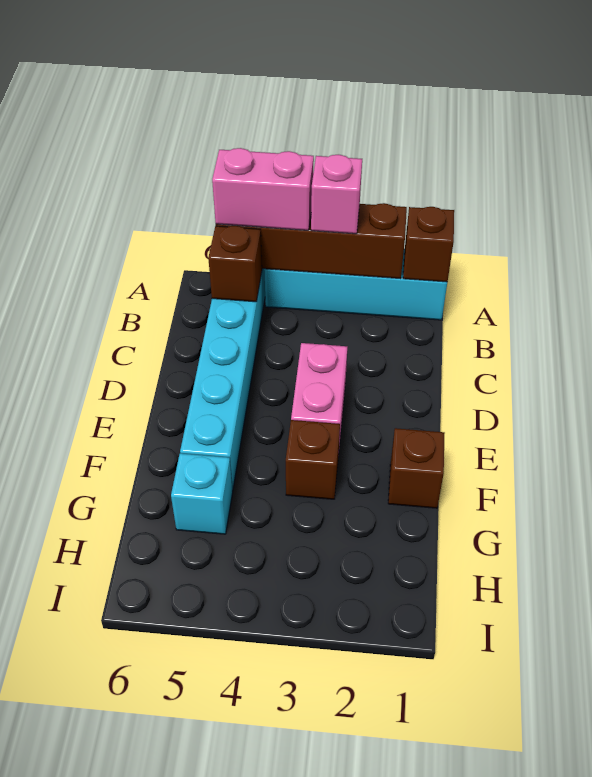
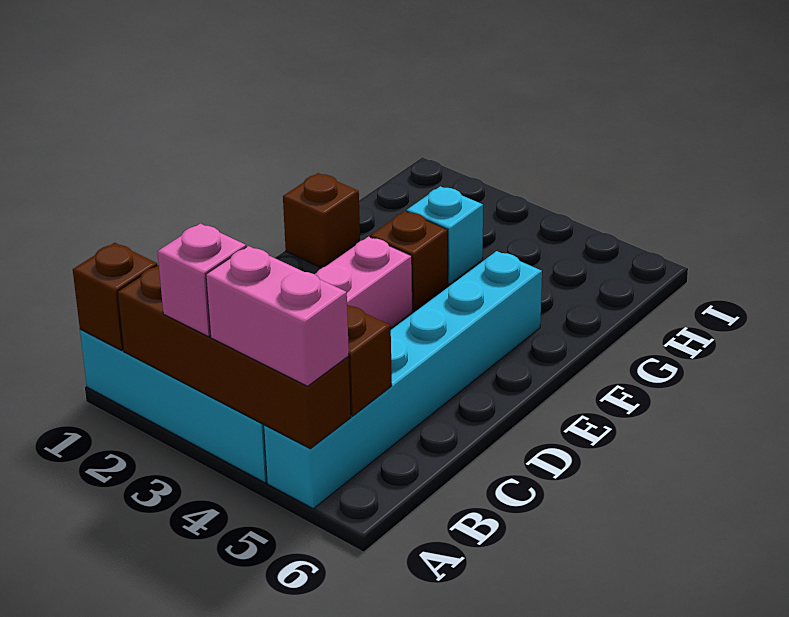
cyan 1x1 brick [171,453,233,534] -> cyan 1x1 brick moved to [407,186,483,284]

